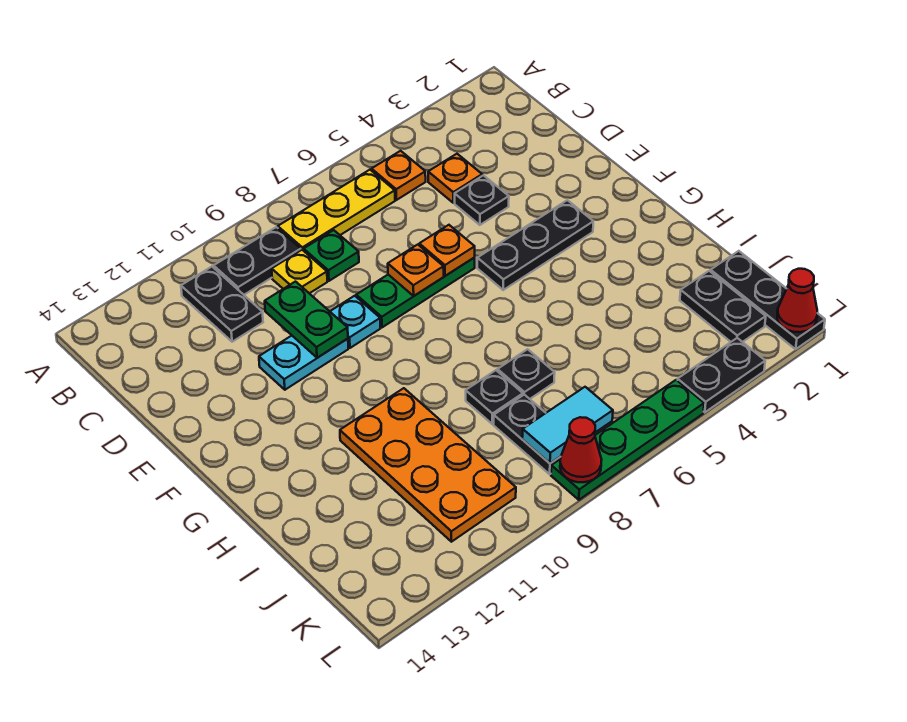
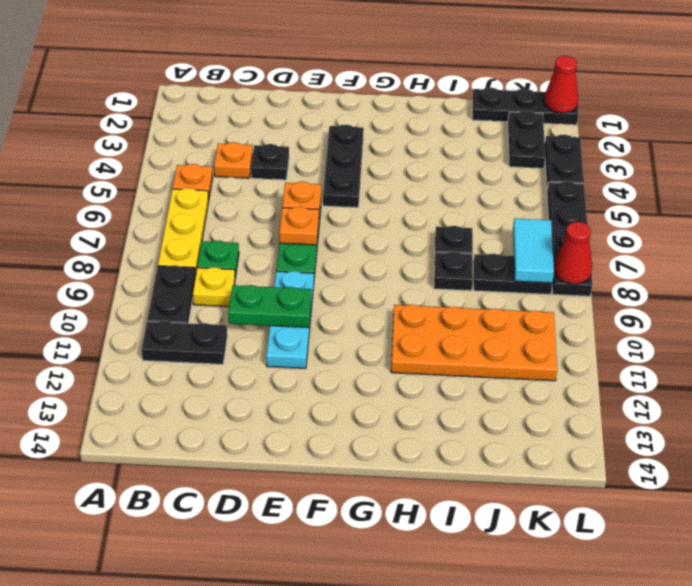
black 1x2 plate [680,271,766,342] -> black 1x2 plate turned to [508,111,545,168]
green 1x4 plate [551,380,704,500] -> black 1x4 plate [547,181,592,296]

